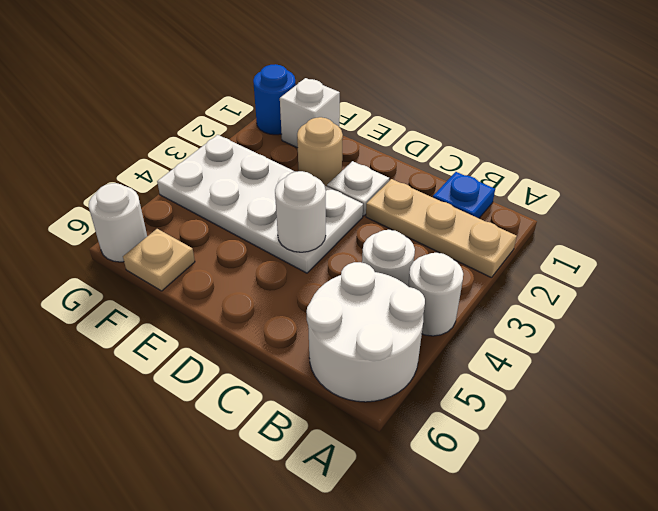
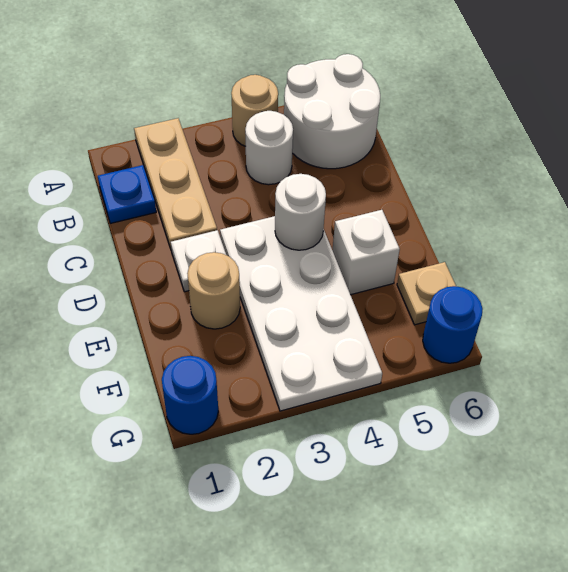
white 1x1 round brick [408,253,463,336] -> tan 1x1 round brick [231,75,278,146]
white 1x1 brick [280,78,340,148] -> white 1x1 brick moved to [332,210,400,295]
white 1x1 round brick [89,183,147,262] -> blue 1x1 round brick [423,286,483,363]

